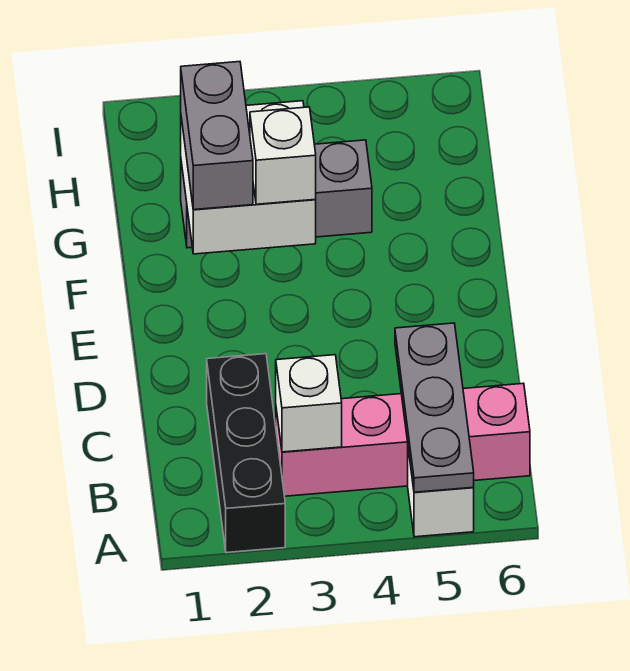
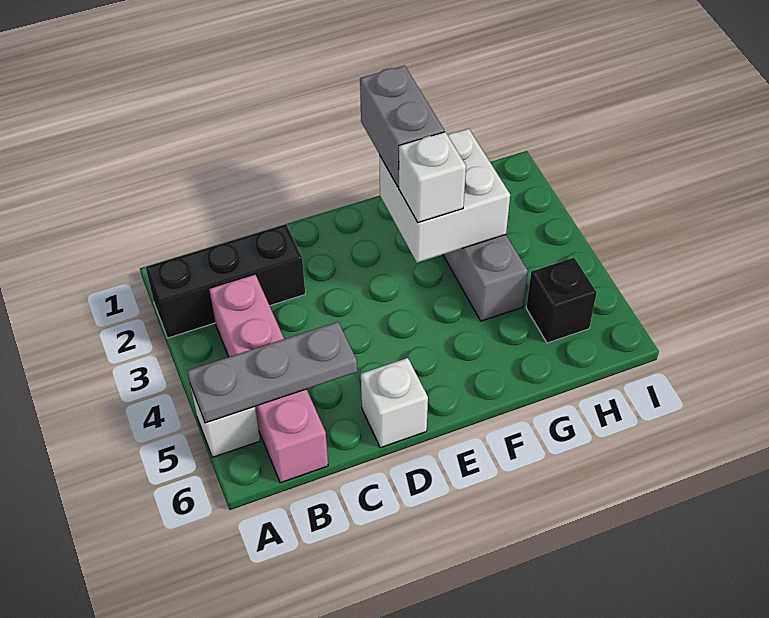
white 1x1 brick [276,355,342,452] -> white 1x1 brick moved to [361,358,428,448]
grey 1x2 brick [181,62,253,210] -> grey 1x2 brick turned to [360,65,444,187]
none -> black 1x1 brick [526,258,597,343]

